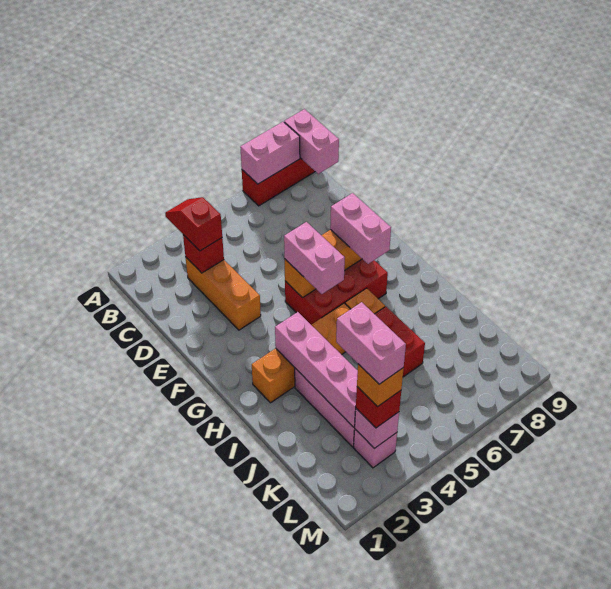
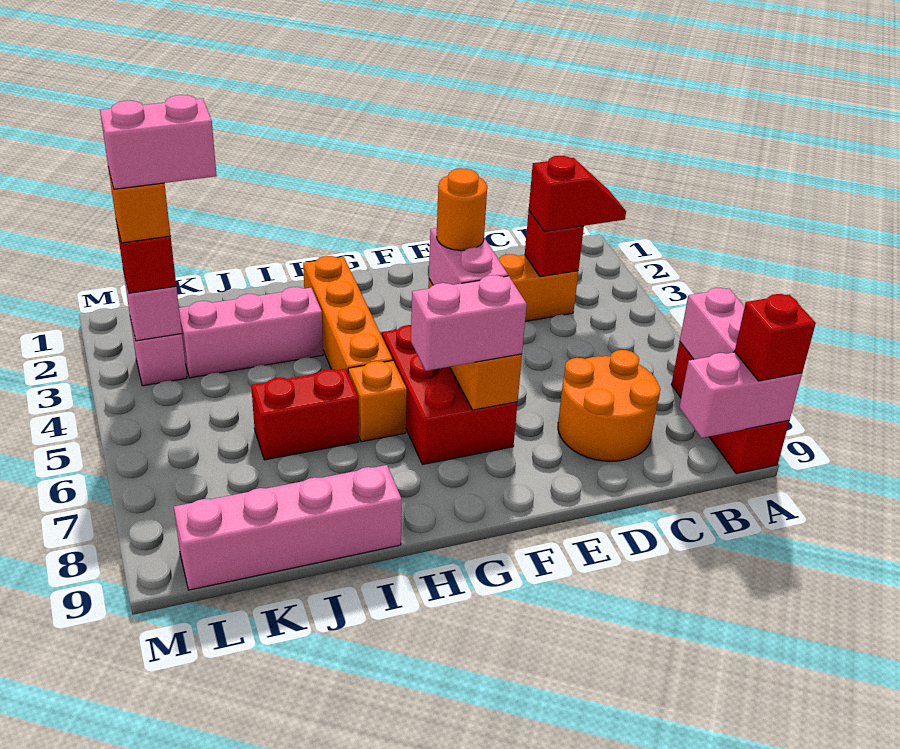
none -> red 1x1 brick [735,294,816,381]
none -> orange 2x2 round brick [558,350,660,461]
pink 1x2 brick [284,222,345,294] -> pink 1x2 brick turned to [429,228,508,285]
none -> orange 1x1 round brick [437,168,487,251]
pink 1x4 brick [275,312,358,427] -> pink 1x4 brick moved to [174,465,402,590]

